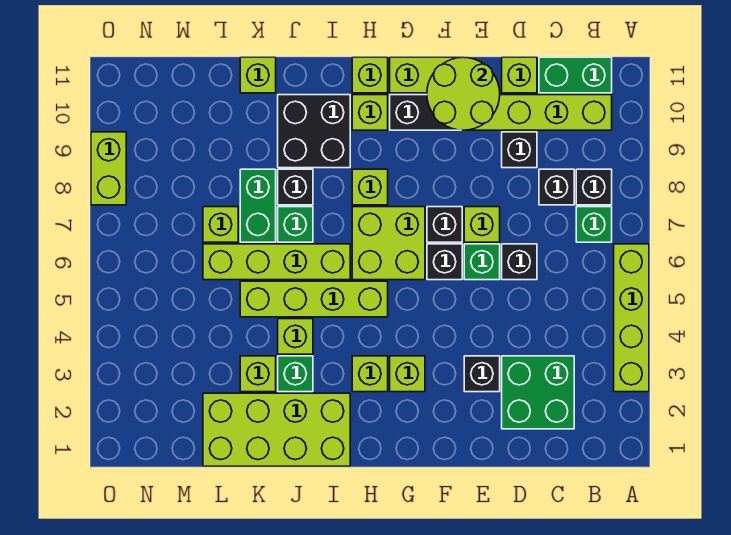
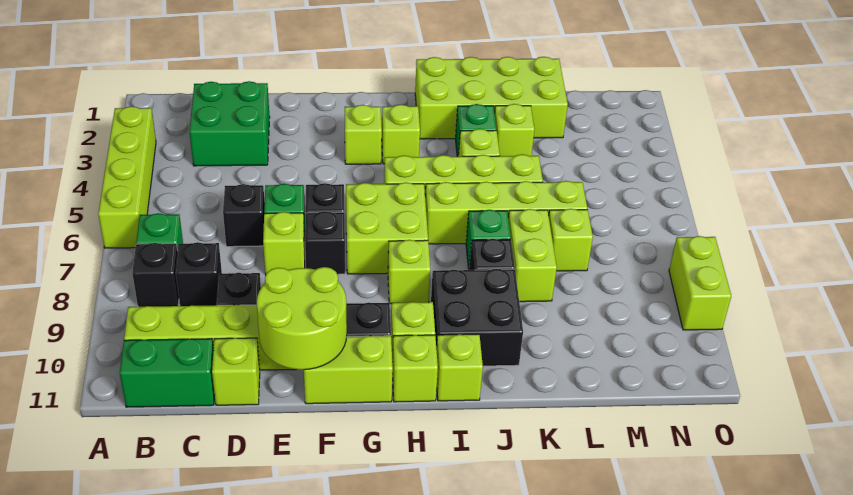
black 1x1 brick [464,356,500,392] -> none
green 1x2 brick [240,169,276,242] -> lime 1x2 brick [508,209,557,302]
lime 1x1 brick [240,57,276,93] -> lime 1x1 brick moved to [436,334,483,401]

